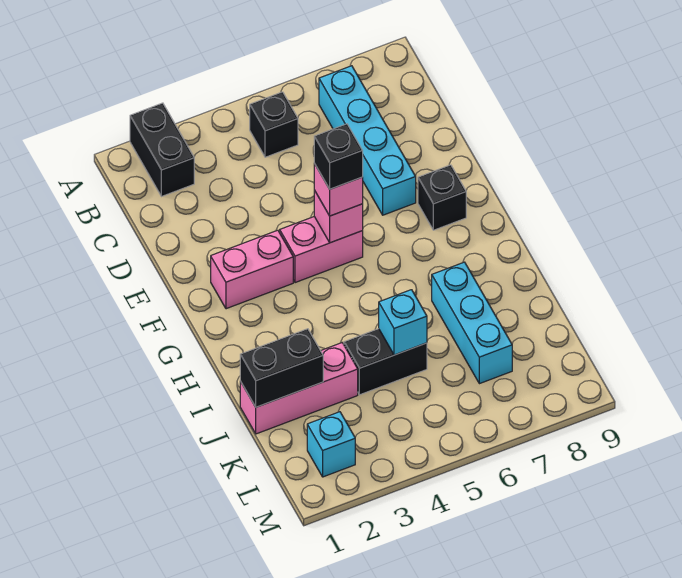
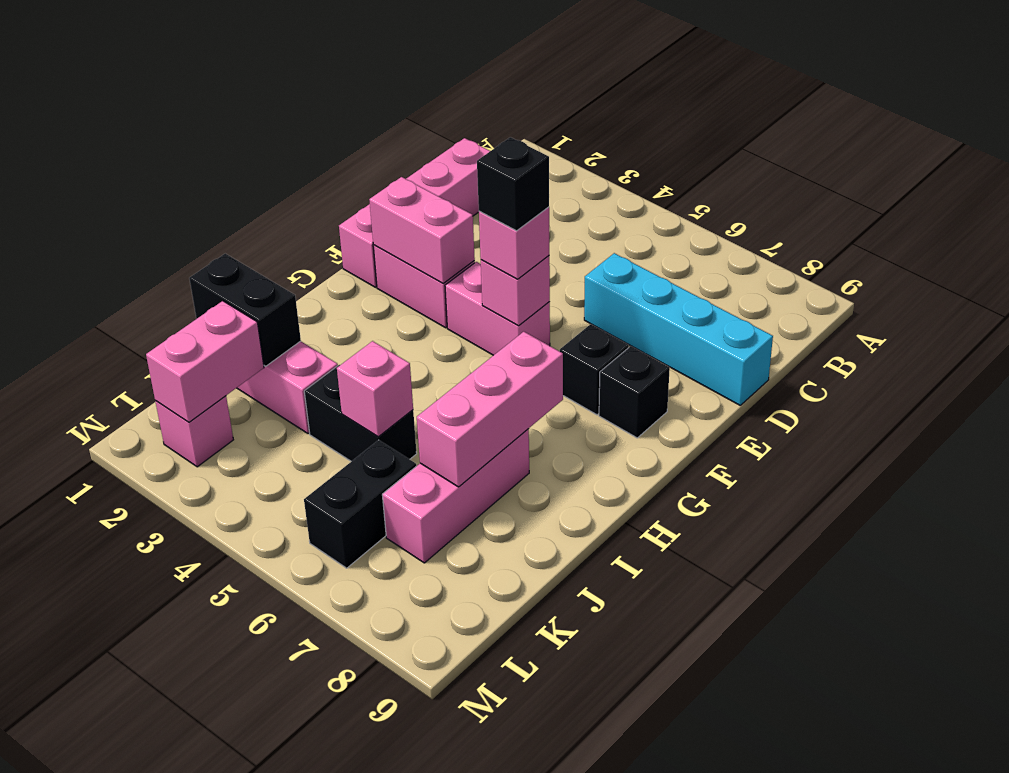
black 1x2 brick [130,103,194,197] -> black 1x2 brick moved to [304,440,416,568]
black 1x1 brick [250,92,298,157] -> black 1x1 brick moved to [560,324,629,415]
cyan 1x4 brick [319,66,416,215] -> cyan 1x4 brick turned to [584,253,773,405]
none -> pink 1x4 brick [339,138,490,287]
none -> pink 1x2 brick [369,177,475,284]
none -> pink 1x3 brick [417,332,563,487]
cyan 1x3 brick [432,262,512,384] -> pink 1x3 brick [382,429,529,563]
cyan 1x1 brick [379,290,427,355] -> pink 1x1 brick [337,341,413,437]
none -> pink 1x2 brick [146,301,264,422]
cyan 1x1 brick [307,412,355,477] -> pink 1x1 brick [155,396,233,467]

